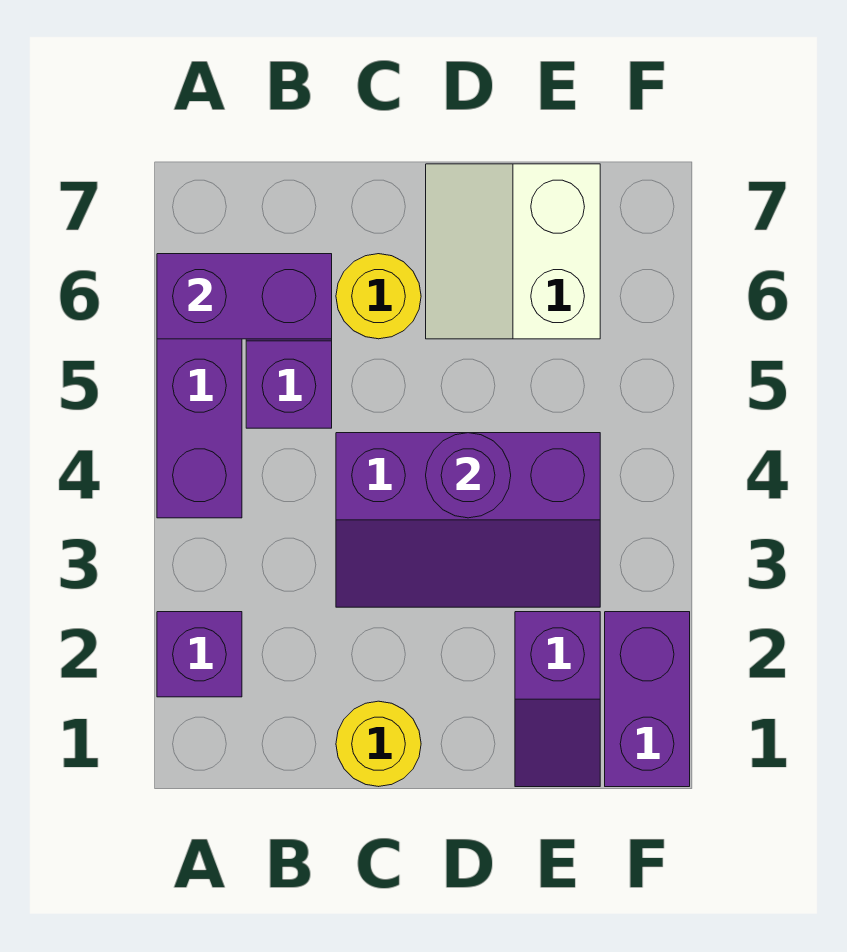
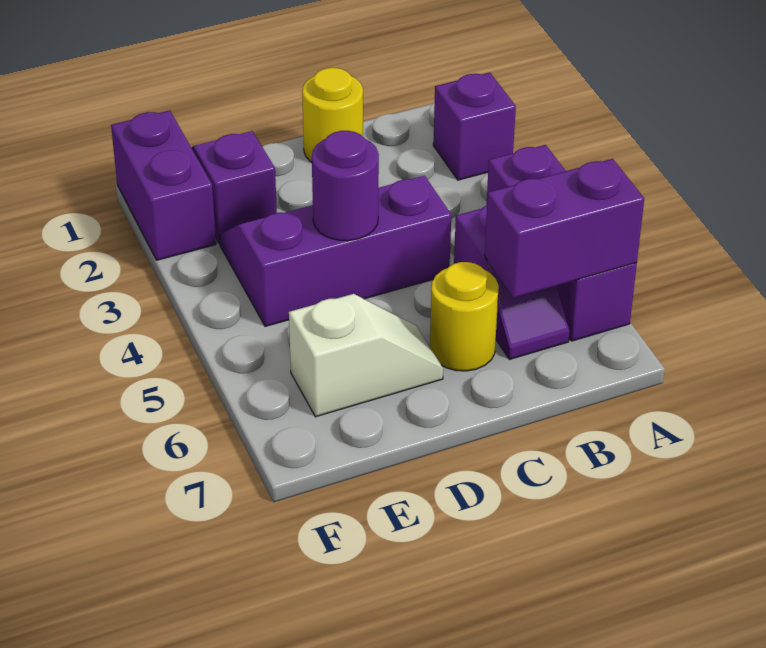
white 2x2 slope [426,164,600,339] -> white 1x2 slope [289,294,443,417]

